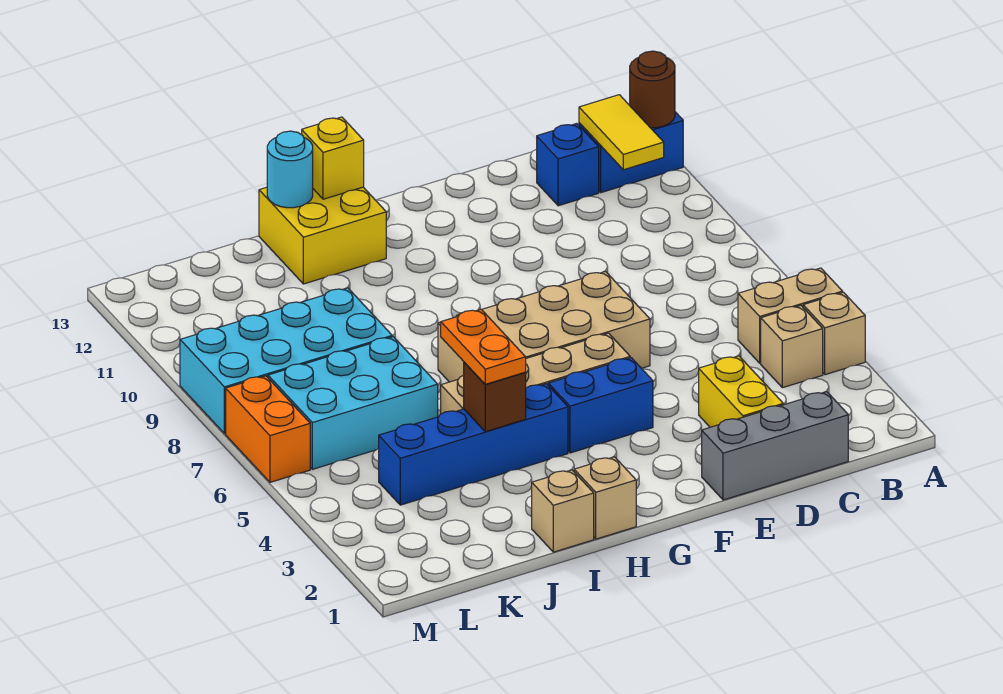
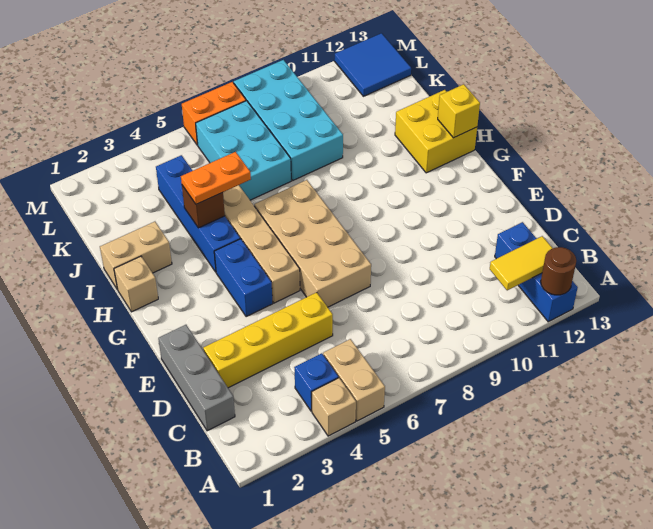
tan 1x1 brick [761,306,823,388] -> blue 1x1 brick [294,353,338,411]
yellow 1x2 brick [699,356,783,427] -> yellow 1x4 brick [203,292,333,388]
tan 1x1 brick [532,470,594,552] -> tan 1x2 brick [100,222,172,290]
cyan 1x1 round brick [267,131,313,208] -> none
none -> blue 2x2 tile [334,33,411,96]

